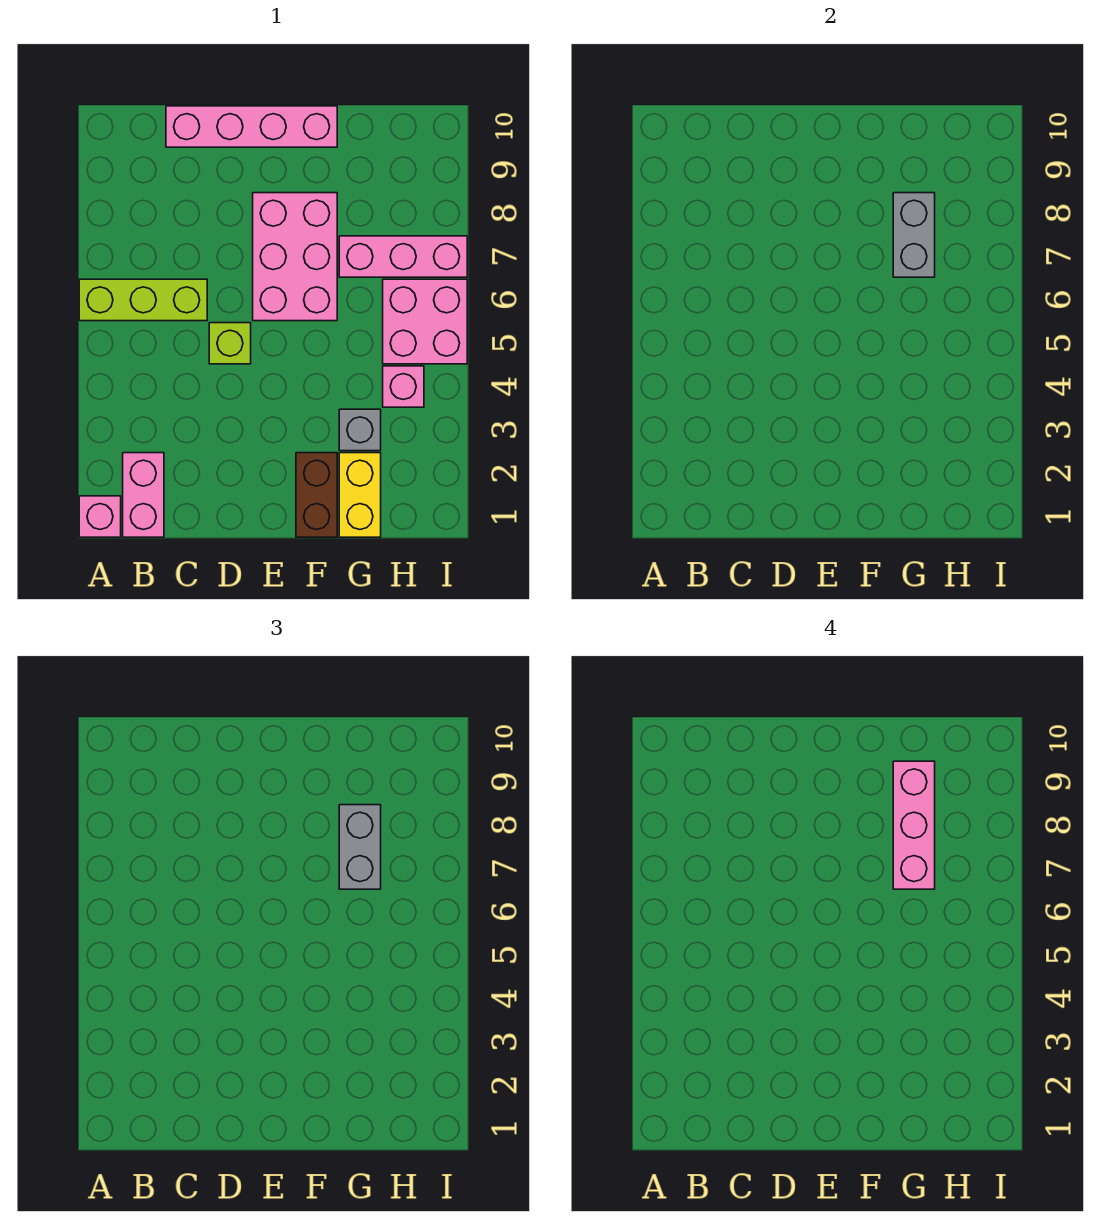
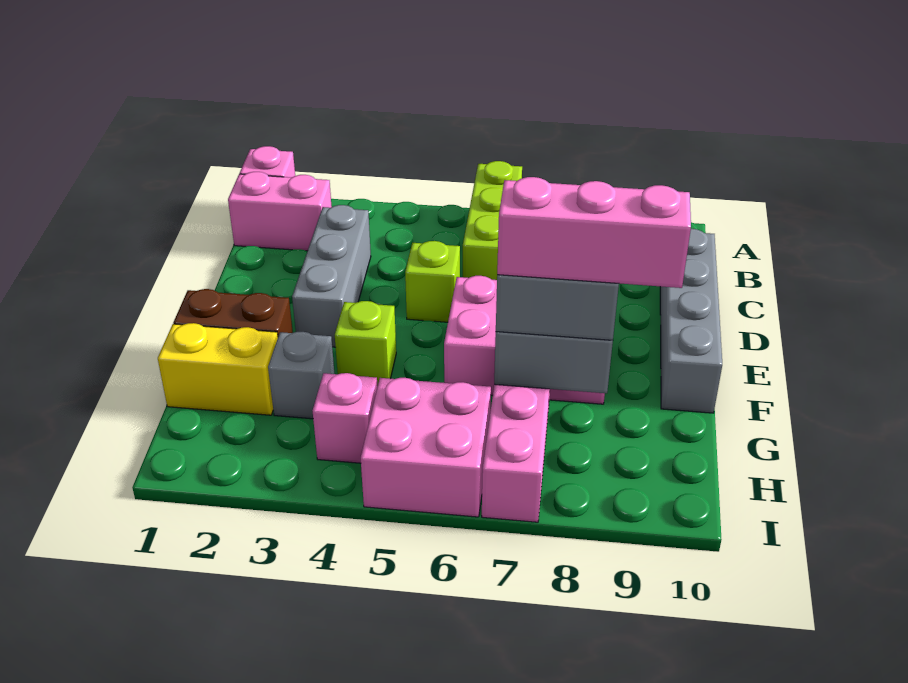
none -> grey 1x3 brick [292,205,371,347]
pink 1x4 brick [166,106,337,147] -> grey 1x4 brick [660,229,722,413]
none -> lime 1x1 brick [335,301,396,386]

